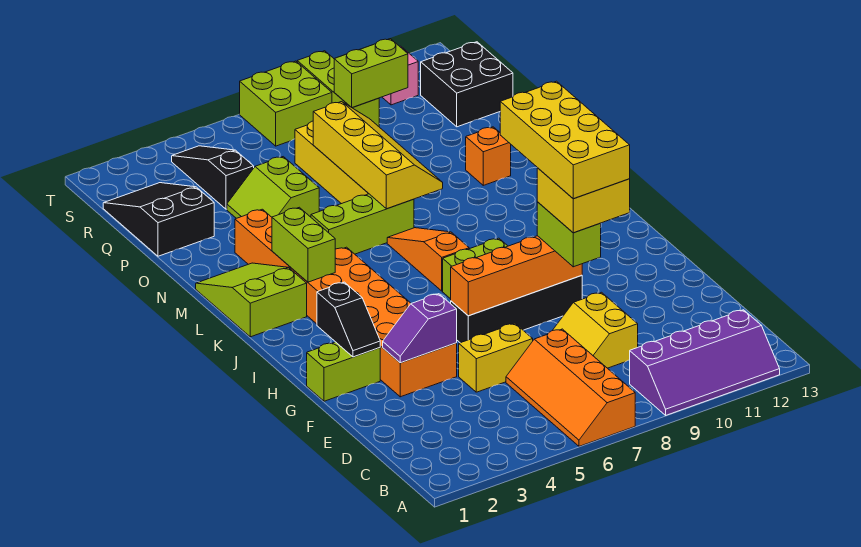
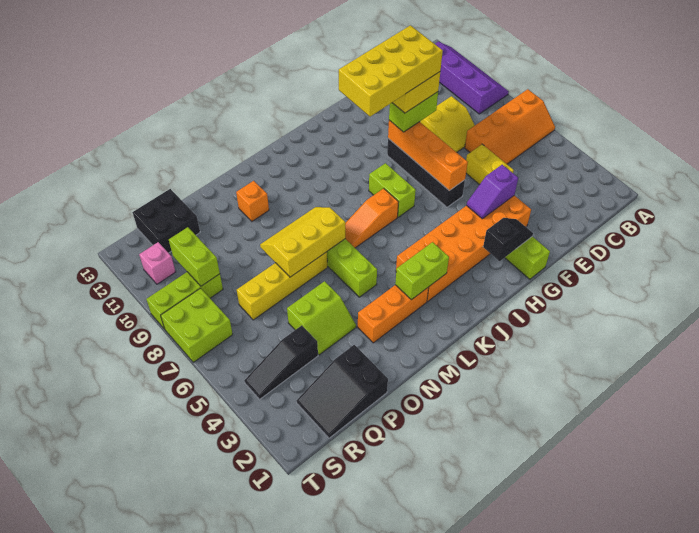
purple 1x2 slope [383,294,457,363] -> purple 1x2 slope turned to [467,165,518,219]
lime 2x3 slope [196,263,307,337] -> none
yellow 2x4 slope [313,102,443,209] -> yellow 2x3 slope [260,207,345,277]

